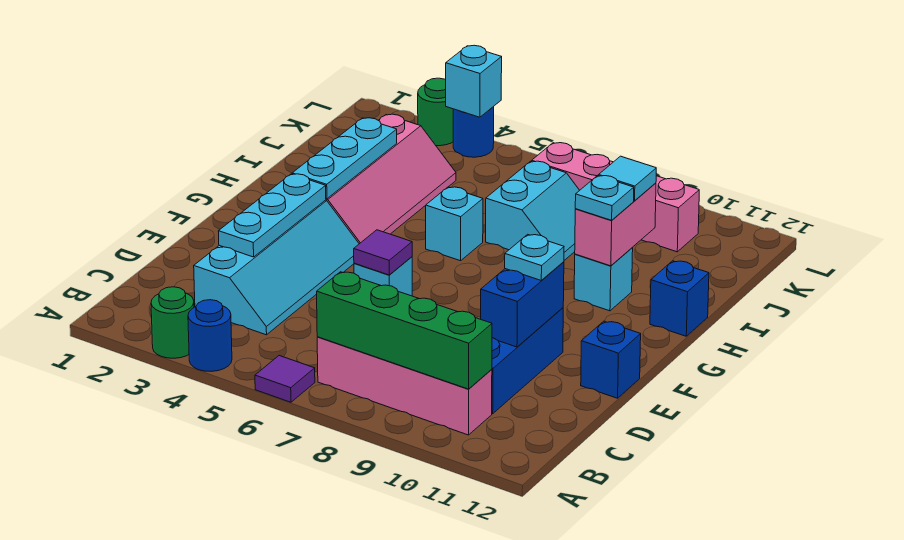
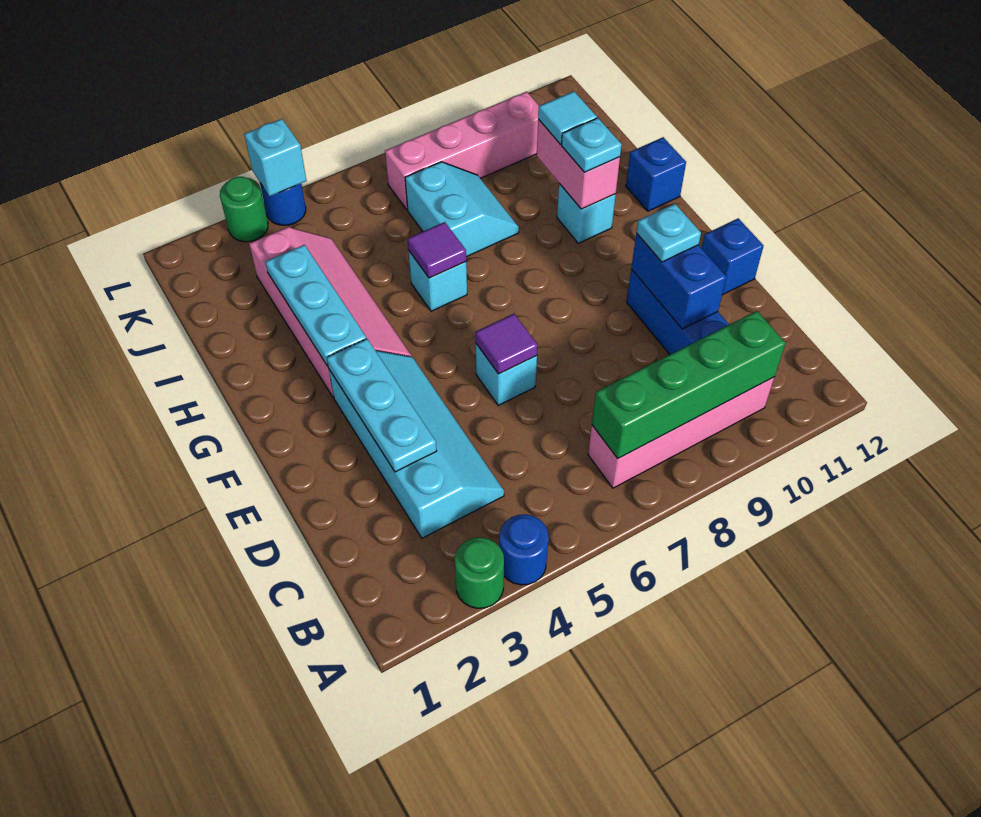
purple 1x1 tile [255,356,315,402] -> purple 1x1 tile moved to [408,222,466,278]

